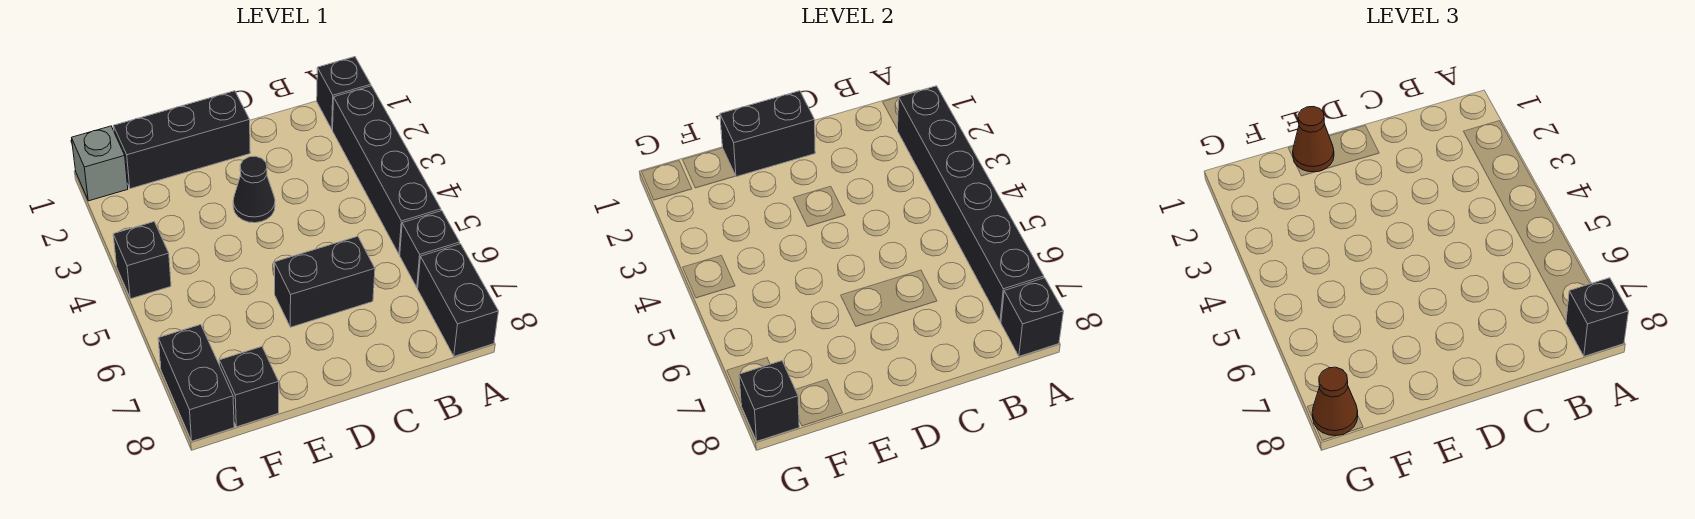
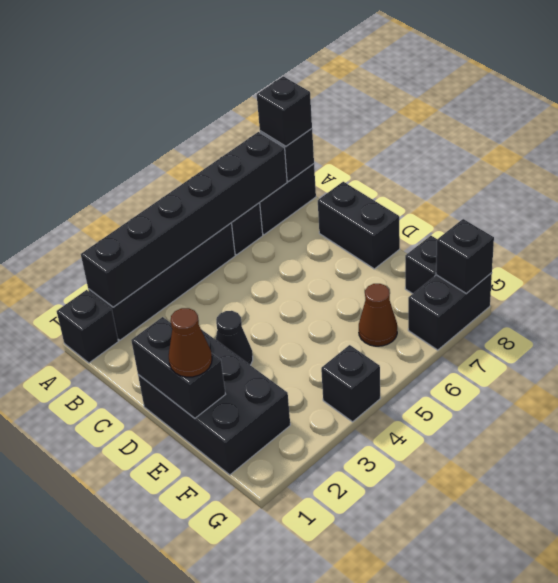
black 1x2 brick [274,236,375,327] -> black 1x2 brick moved to [318,182,400,269]
black 1x3 brick [114,91,250,189] -> black 2x3 brick [138,329,290,475]
grey 1x1 brick [72,126,128,201] -> none
brown 1x1 cone [1312,367,1358,436] -> brown 1x1 cone moved to [359,284,397,346]

